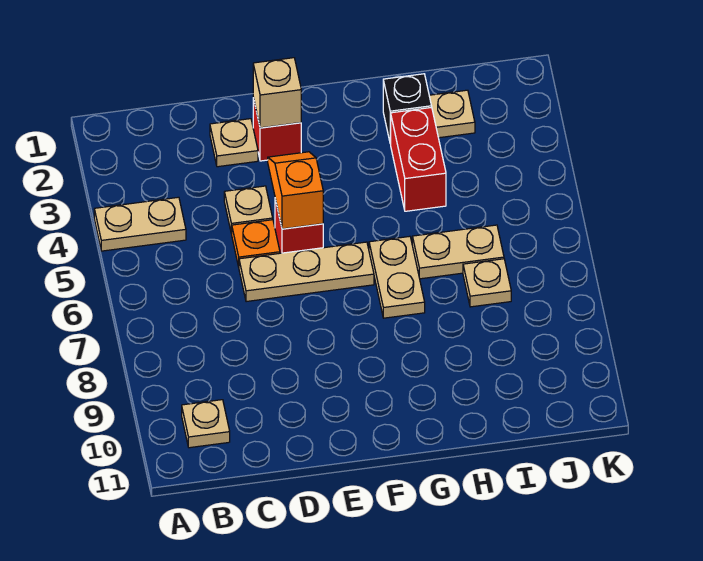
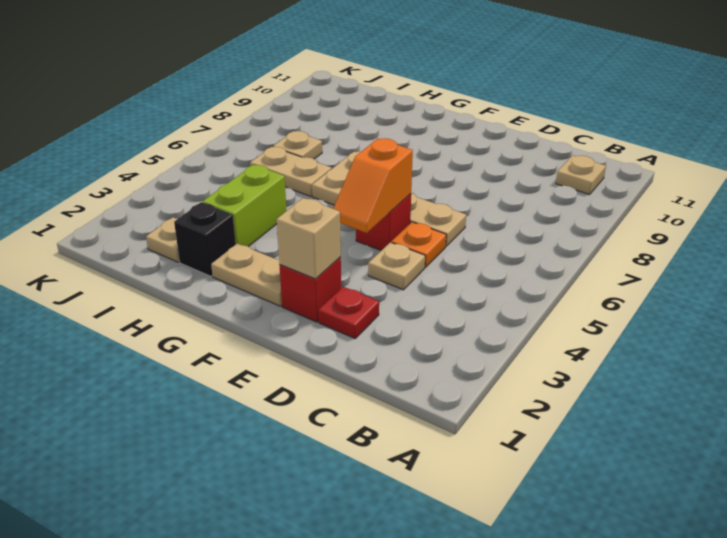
tan 1x2 plate [94,197,186,251] -> tan 1x2 plate moved to [211,244,282,306]
tan 1x1 plate [210,119,258,167] -> red 1x1 plate [319,287,379,338]
red 1x2 brick [391,107,446,211] -> lime 1x2 brick [203,165,287,247]

